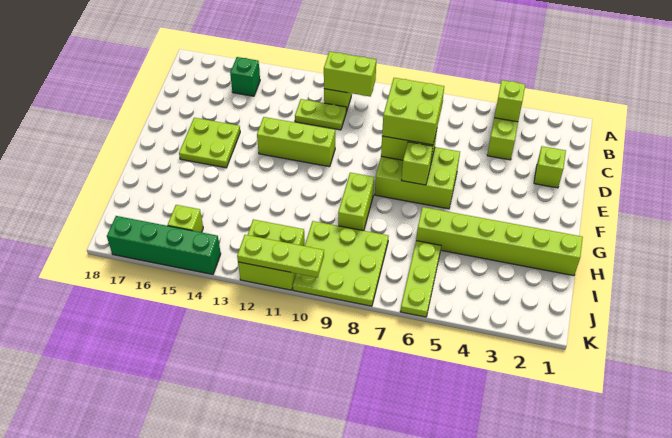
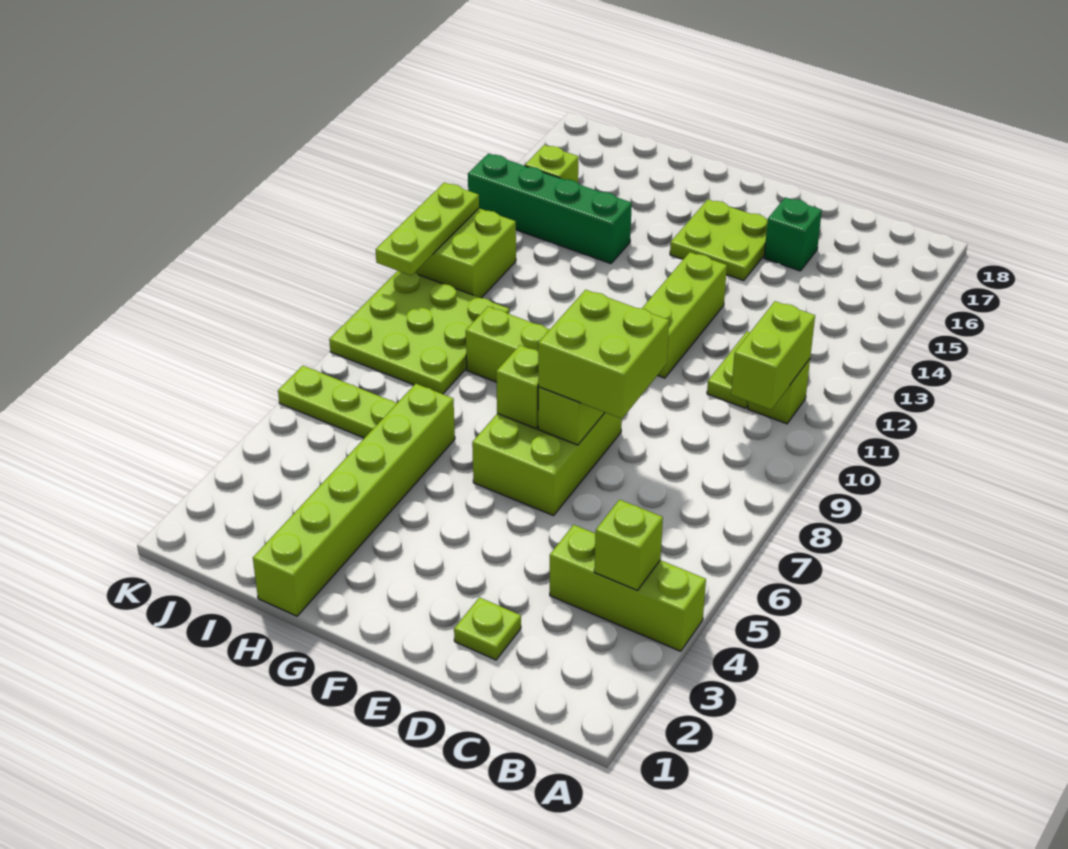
green 1x1 brick [230,57,260,96] -> green 1x1 brick moved to [764,198,822,271]
lime 1x1 brick [534,146,566,188] -> lime 1x1 plate [454,598,521,660]
green 1x4 brick [107,216,221,274] -> green 1x4 brick turned to [468,154,632,264]

